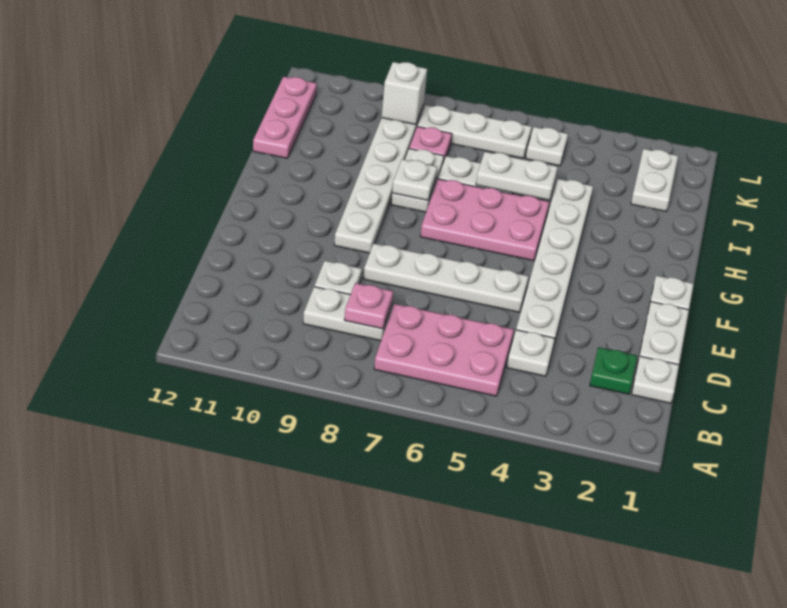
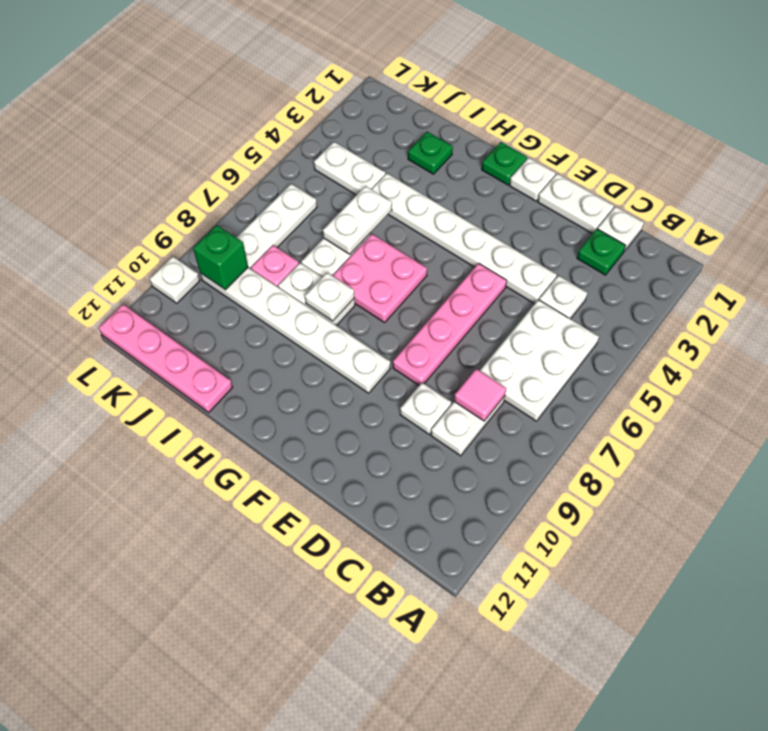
pink 2x3 plate [374,304,514,396] -> white 2x3 plate [480,300,599,421]
pink 1x1 plate [344,283,393,329] -> pink 1x1 tile [454,369,506,421]
white 1x4 plate [363,244,529,312] -> pink 1x4 plate [393,263,507,385]
none -> green 1x1 plate [482,142,527,185]
pink 2x3 plate [420,179,549,261] -> pink 2x2 plate [332,234,427,323]
none -> green 1x1 plate [408,132,453,174]
pink 1x3 plate [253,77,317,158] -> pink 1x4 plate [99,304,233,413]
white 1x2 plate [631,149,678,212] -> white 1x2 plate moved to [314,142,386,195]
white 1x1 plate [526,127,568,166] -> white 1x1 plate moved to [150,256,200,303]
white 1x1 brick [382,62,427,125] -> green 1x1 brick [193,225,248,290]

